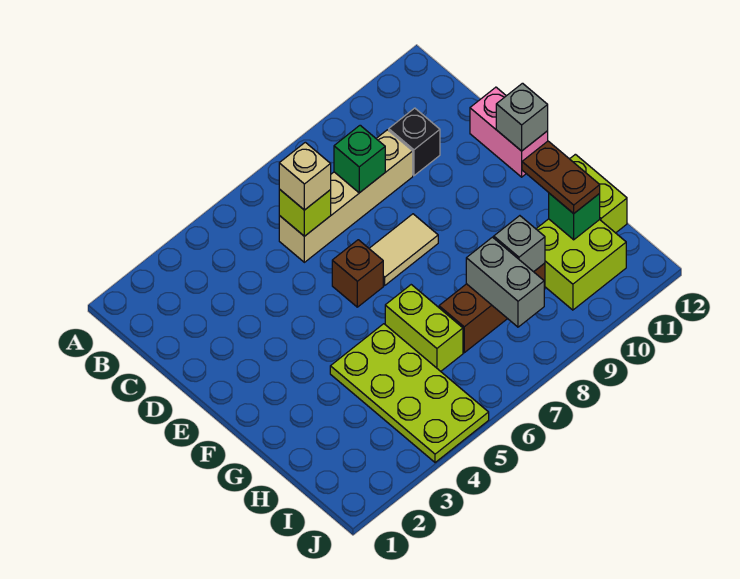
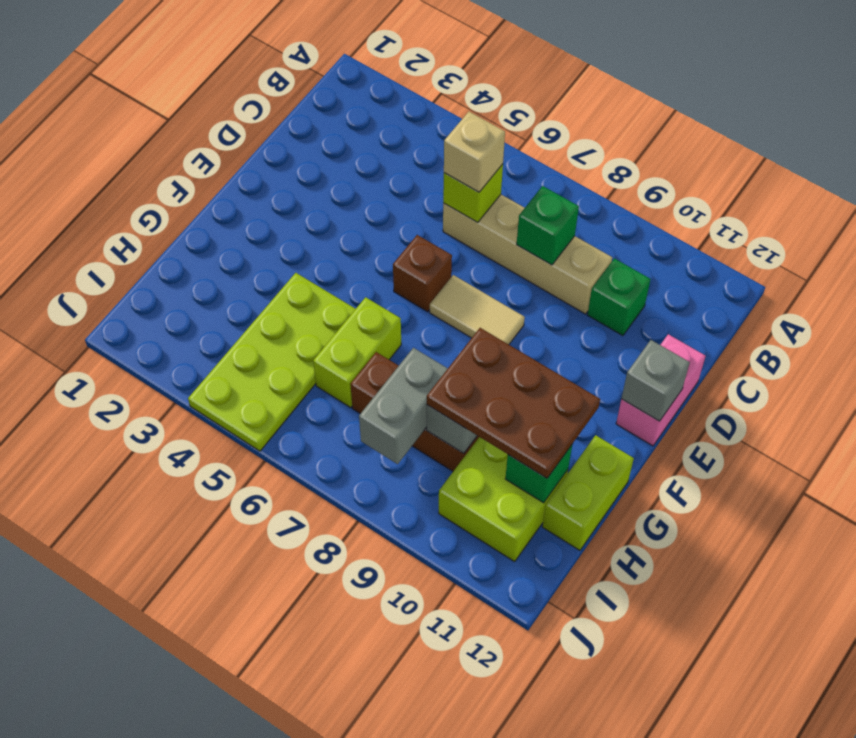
black 1x1 brick [389,108,440,176] -> green 1x1 brick [588,258,650,336]
brown 1x2 plate [522,141,600,214] -> brown 2x3 plate [427,328,600,478]

